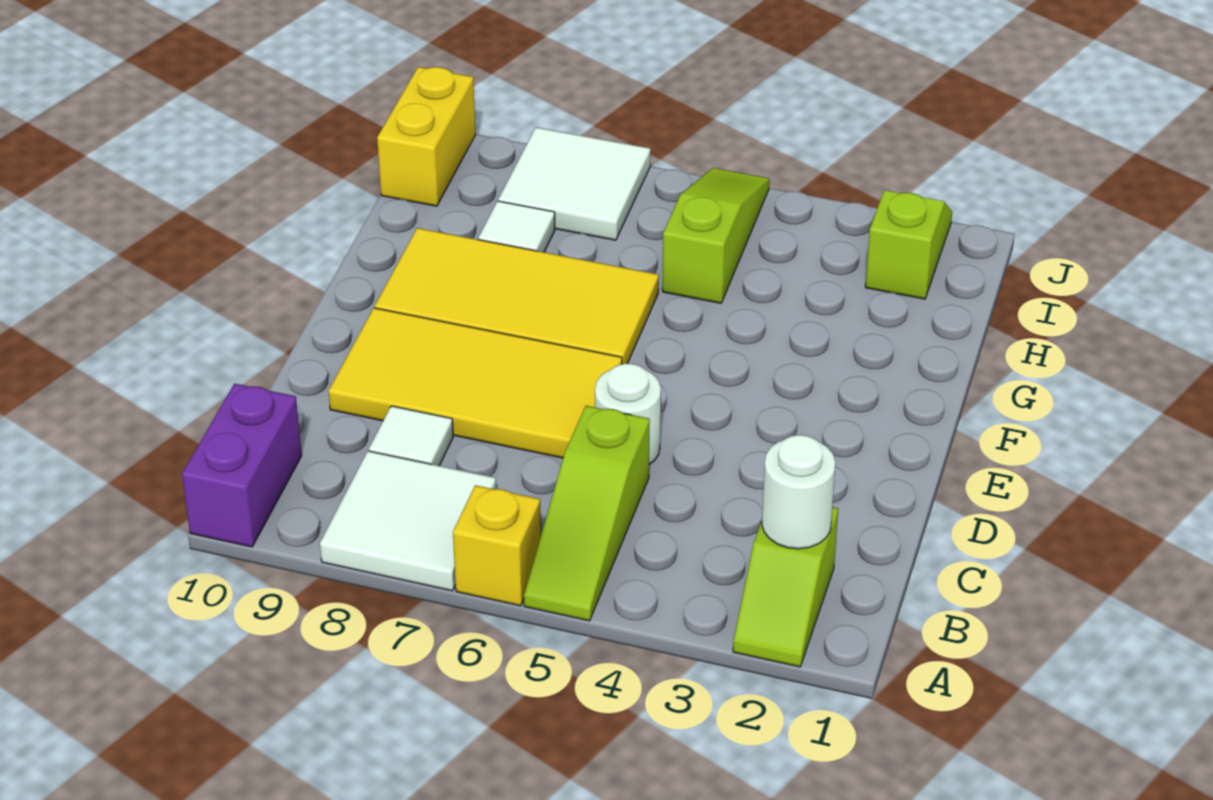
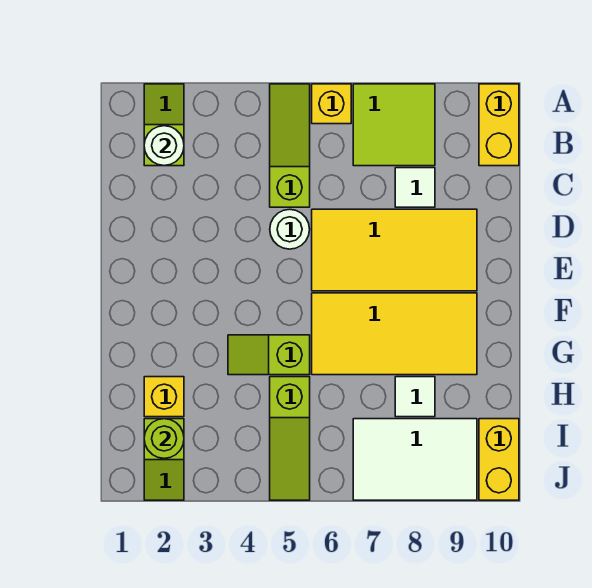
white 2x2 tile [320,451,496,591] -> lime 2x2 tile [353,84,435,166]
purple 1x2 brick [182,384,302,547] -> yellow 1x2 brick [479,84,519,166]
none -> lime 1x2 slope [228,335,310,375]
none -> yellow 1x1 brick [144,377,184,417]
none -> lime 1x1 round brick [144,419,184,458]
white 2x2 tile [498,127,650,240] -> white 2x3 tile [353,419,477,500]

